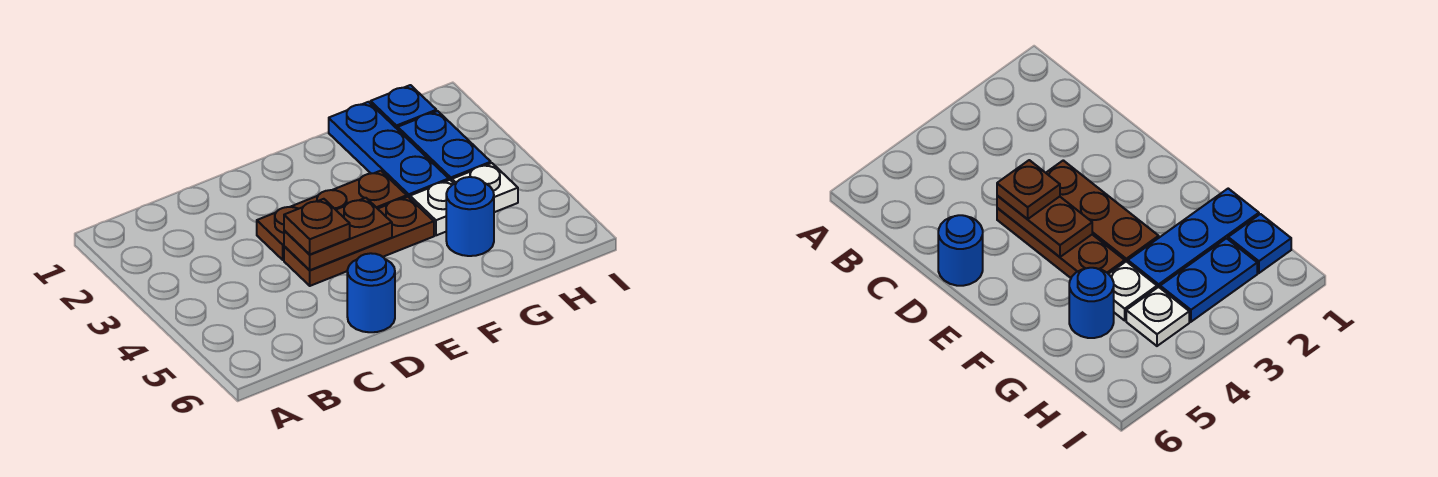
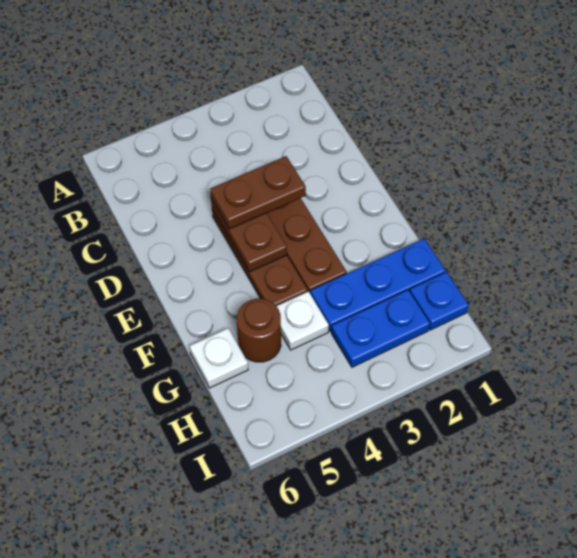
brown 1x1 plate [284,199,350,254] -> brown 1x2 plate [210,156,306,229]
blue 1x1 round brick [347,253,395,332] -> none
blue 1x1 round brick [446,177,494,256] -> brown 1x1 round brick [237,299,281,362]
white 1x1 plate [452,163,518,212] -> white 1x1 plate moved to [190,328,248,388]

